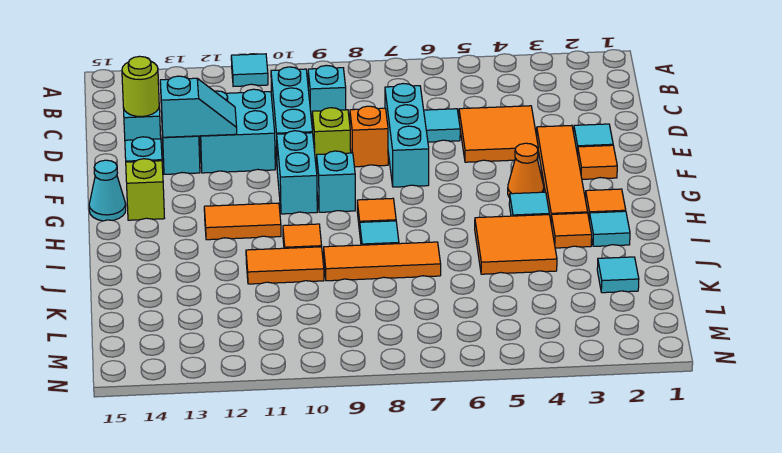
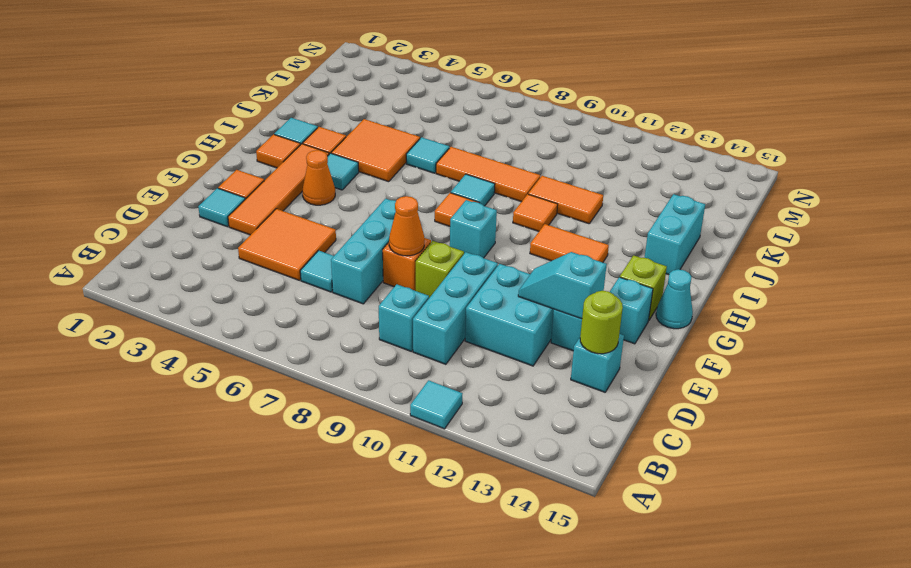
none -> orange 1x1 cone [389,196,424,256]
cyan 1x2 brick [277,131,317,214] -> cyan 1x2 brick moved to [645,194,705,275]
cyan 1x1 tile [597,257,639,293] -> cyan 1x1 tile moved to [406,137,449,173]

